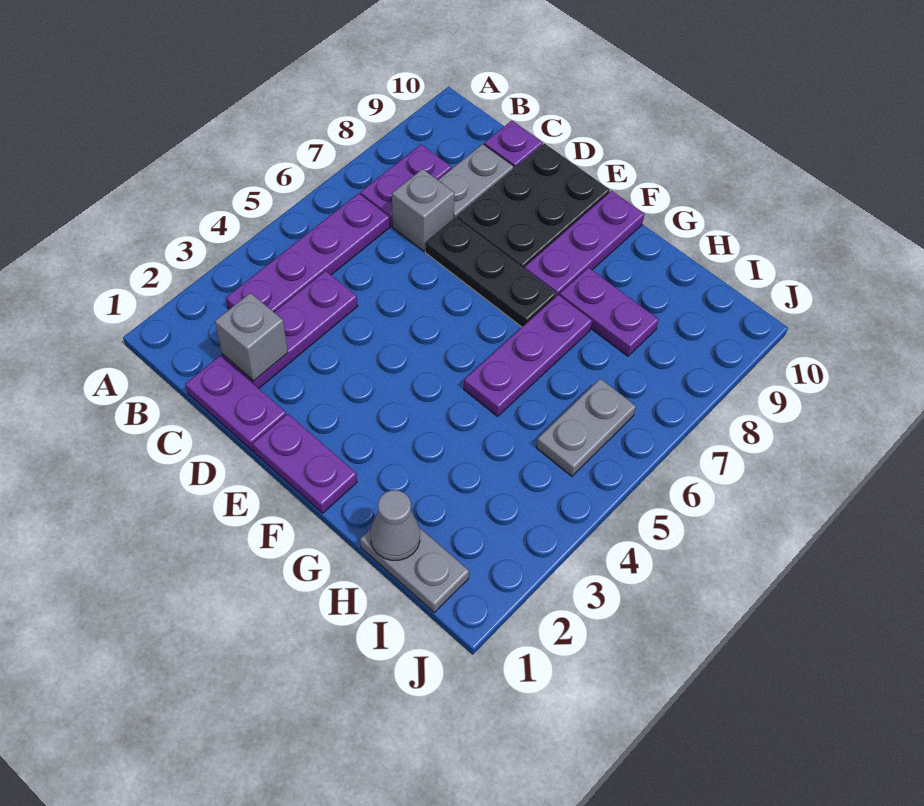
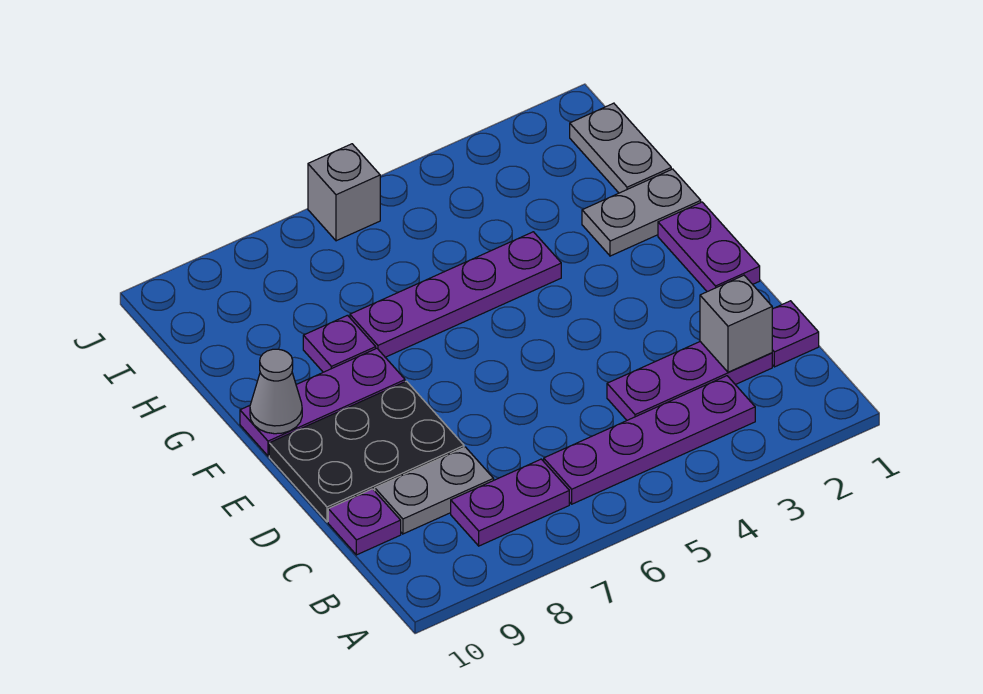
purple 1x2 plate [185,356,286,451] -> purple 1x1 plate [772,301,819,367]
grey 1x1 brick [392,169,454,251] -> grey 1x1 brick moved to [308,144,380,241]
black 1x3 plate [425,217,556,327] -> none
purple 1x3 plate [464,295,592,416] -> purple 1x4 plate [350,232,561,357]
purple 1x2 plate [559,268,659,356] -> purple 1x1 plate [303,315,376,372]
grey 1x1 cone [370,490,420,561] -> grey 1x1 cone moved to [250,349,302,434]
grey 1x2 plate [536,379,636,476] -> grey 1x2 plate moved to [582,169,701,256]

